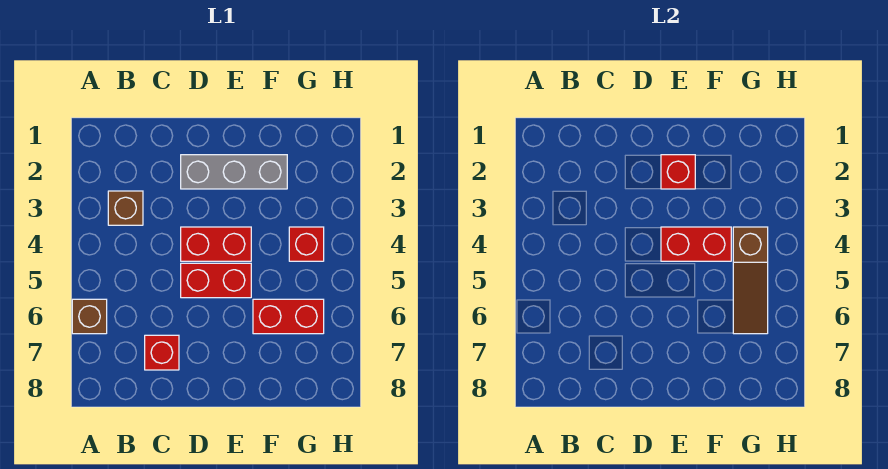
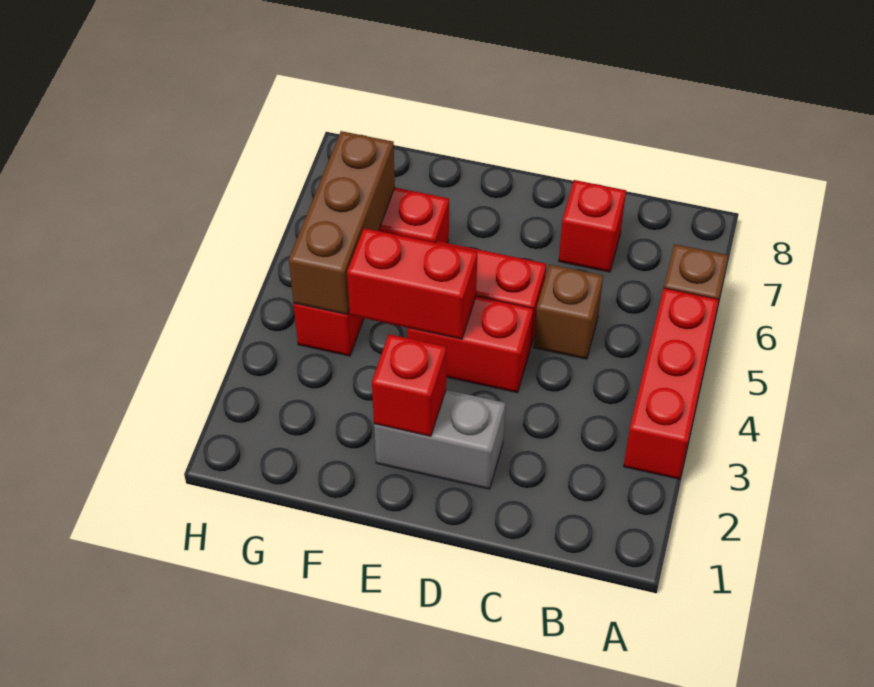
none -> red 1x3 brick [624,288,719,479]
brown 1x1 brick [108,191,143,225] -> brown 1x1 brick moved to [534,264,603,359]
grey 1x3 brick [181,155,287,189] -> grey 1x2 brick [374,390,505,489]
brown 1x3 slope [733,227,768,334] -> brown 1x3 brick [289,131,395,315]

